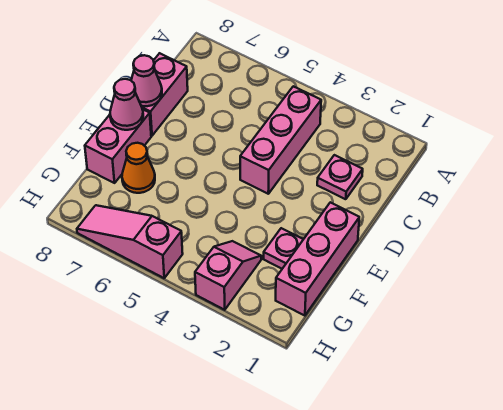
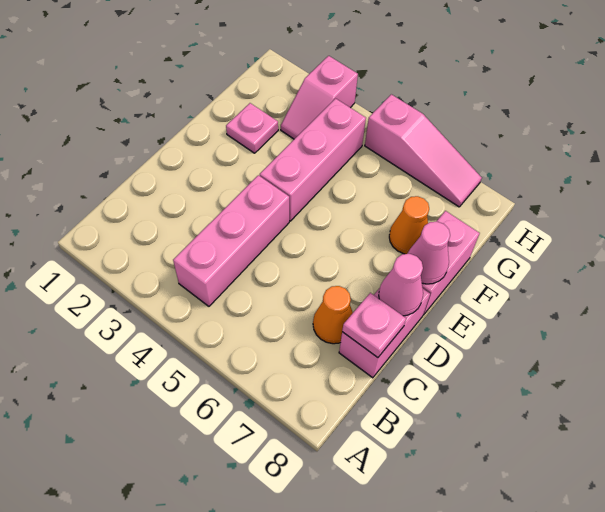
pink 1x1 plate [317,155,363,199] -> pink 1x1 plate moved to [342,293,406,358]
none -> orange 1x1 cone [313,286,353,344]
pink 1x3 brick [276,202,359,316] -> pink 1x3 brick moved to [260,99,366,221]

